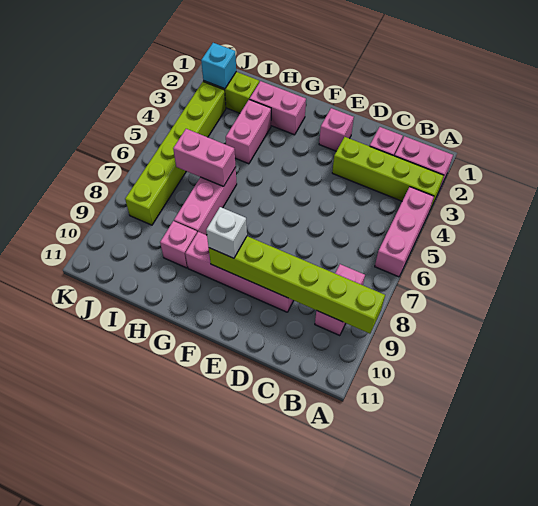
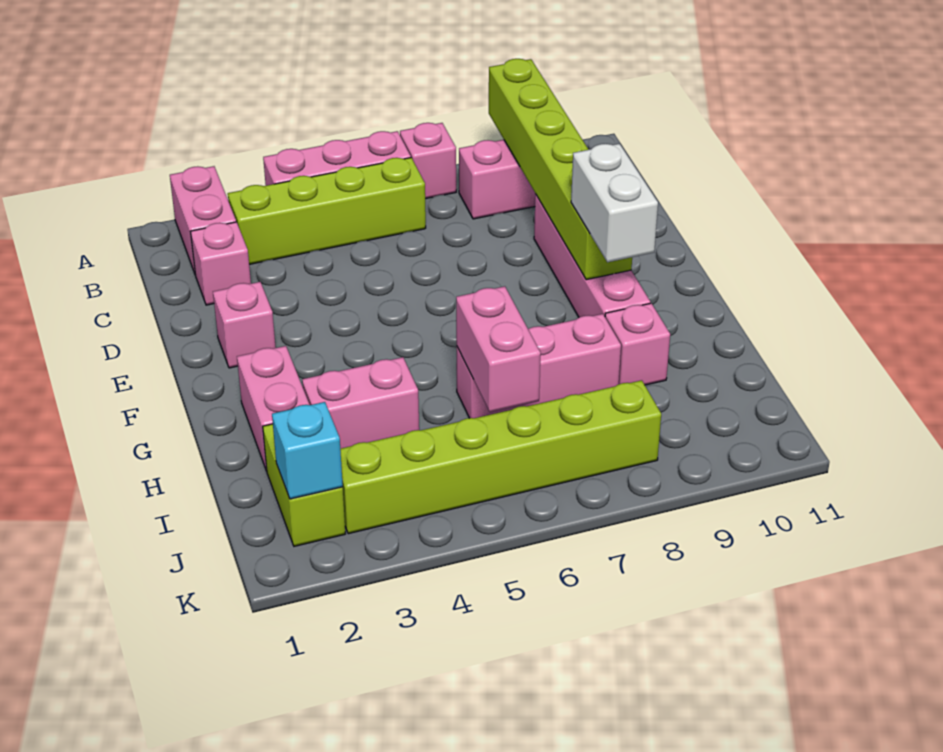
lime 1x4 brick [332,137,444,209] -> lime 1x4 brick turned to [228,158,426,264]
none -> pink 1x1 brick [400,123,456,199]
white 1x1 brick [206,207,247,258] -> white 1x2 brick [571,144,658,262]

